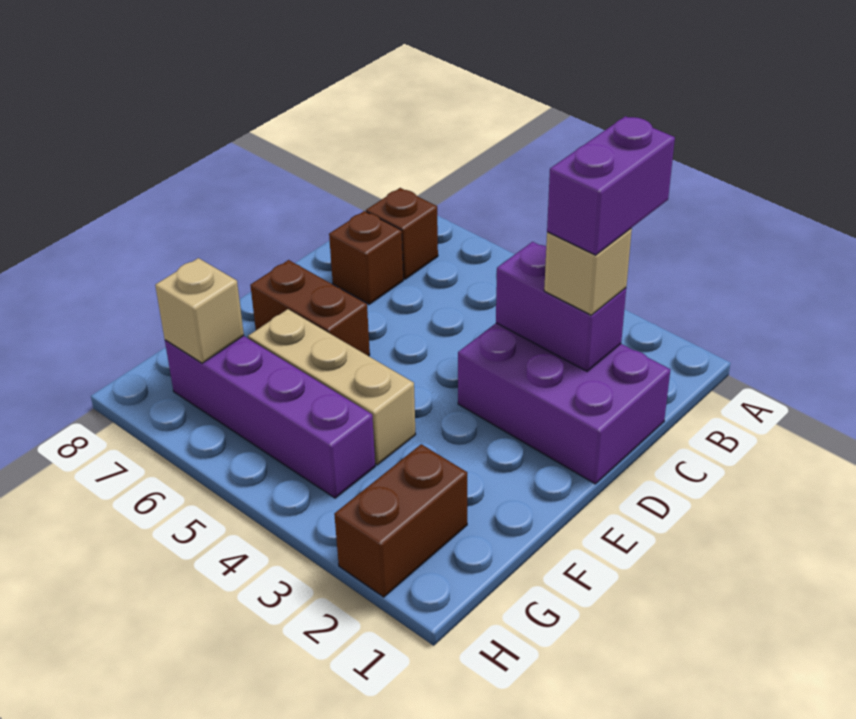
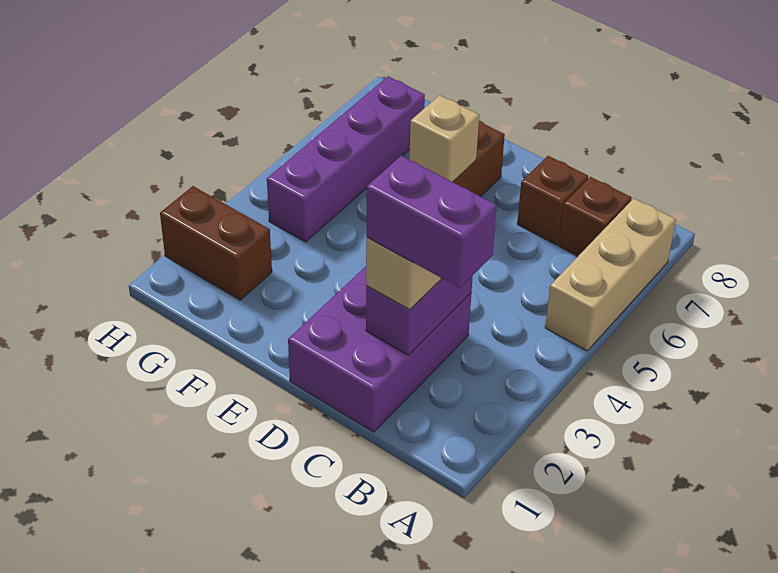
tan 1x3 brick [248,309,416,465] -> tan 1x3 brick moved to [545,198,676,351]
tan 1x1 brick [155,258,244,363] -> tan 1x1 brick moved to [409,95,479,182]

